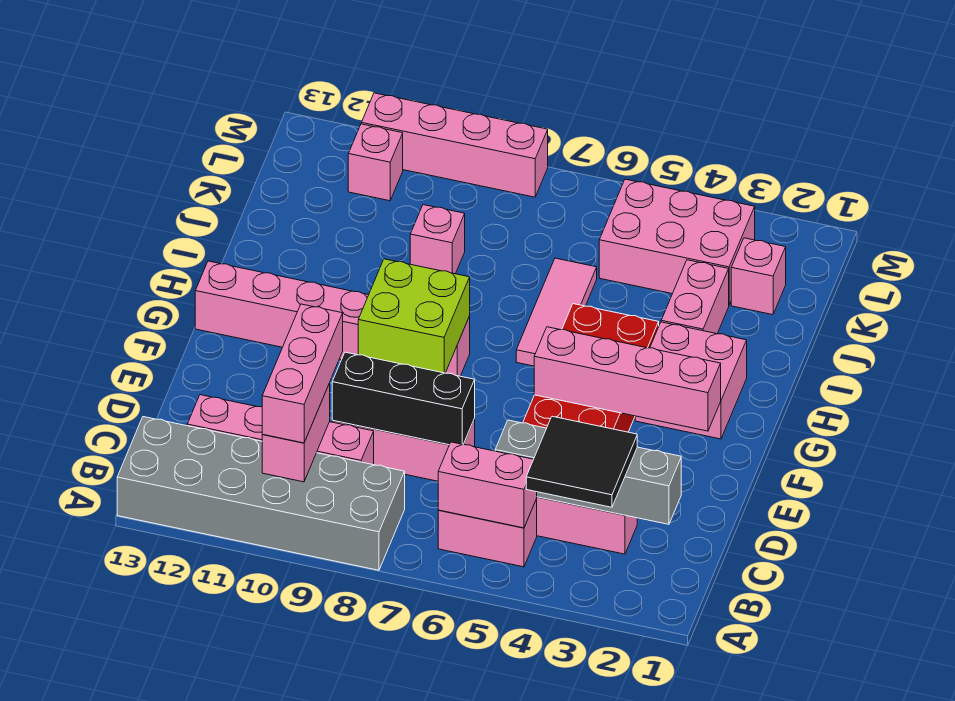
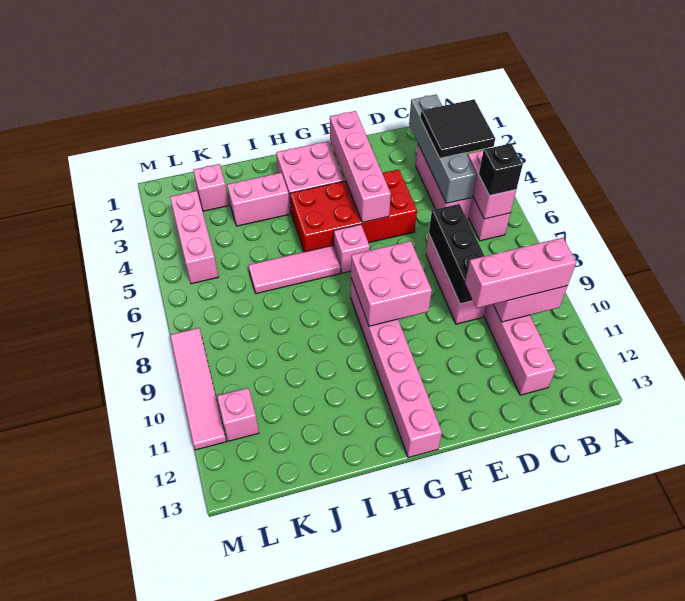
grey 2x6 brick [117,417,405,570] -> none
none -> black 1x1 brick [479,144,523,196]
lime 2x2 brick [358,259,470,373] -> pink 2x2 brick [351,241,432,326]
pink 1x1 brick [410,205,465,274] -> pink 1x1 brick moved to [334,224,370,273]
pink 2x3 brick [599,179,755,305] -> pink 1x3 brick [170,191,218,284]
pink 1x4 brick [362,93,548,197] -> pink 1x4 tile [170,328,226,450]

